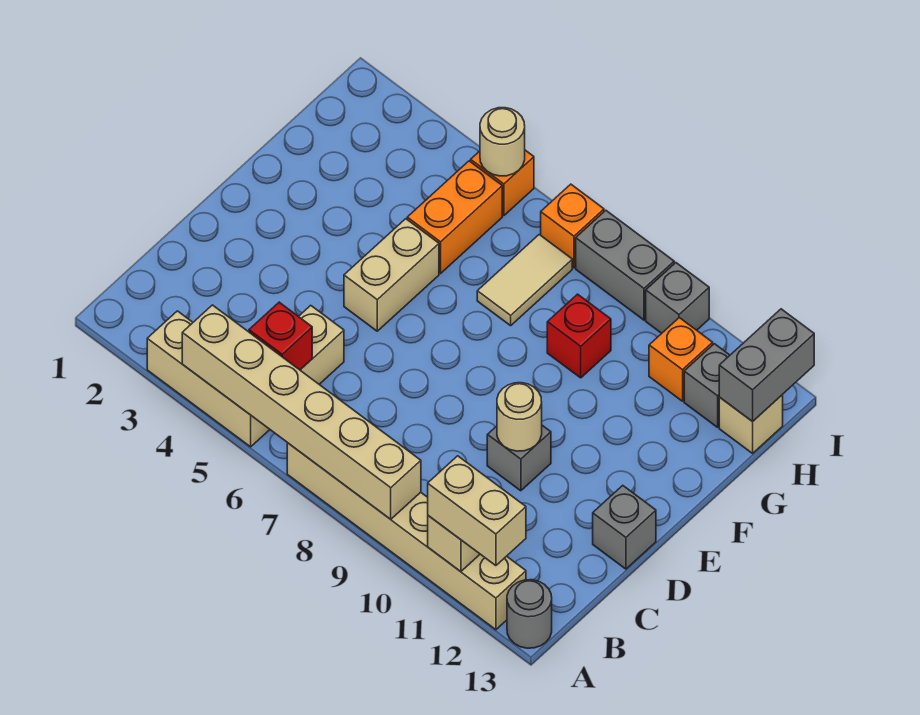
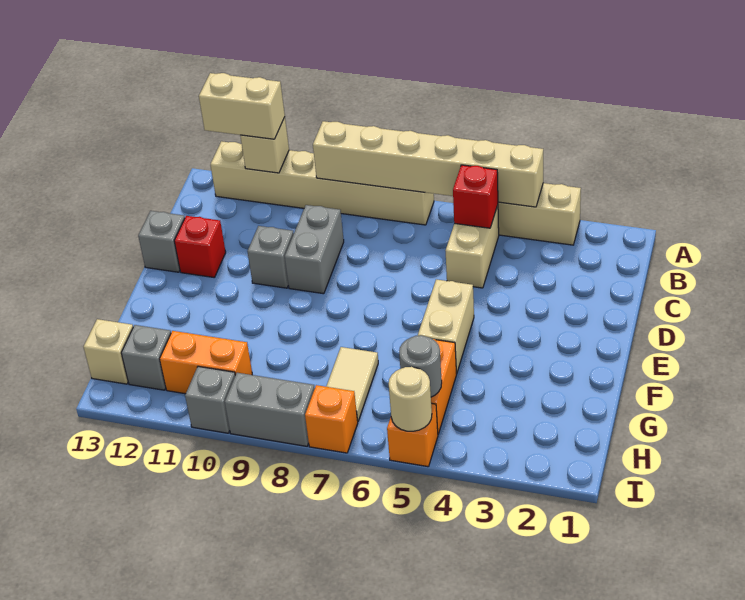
grey 1x1 round brick [507,580,552,648] -> grey 1x1 round brick moved to [399,335,442,397]
tan 1x1 round brick [497,383,542,451] -> none
red 1x1 brick [547,294,611,378] -> red 1x1 brick moved to [174,216,226,278]
orange 1x1 brick [649,318,713,401] -> orange 1x2 brick [160,331,252,394]
grey 1x2 brick [719,309,814,422] -> grey 1x2 brick moved to [285,205,344,294]

